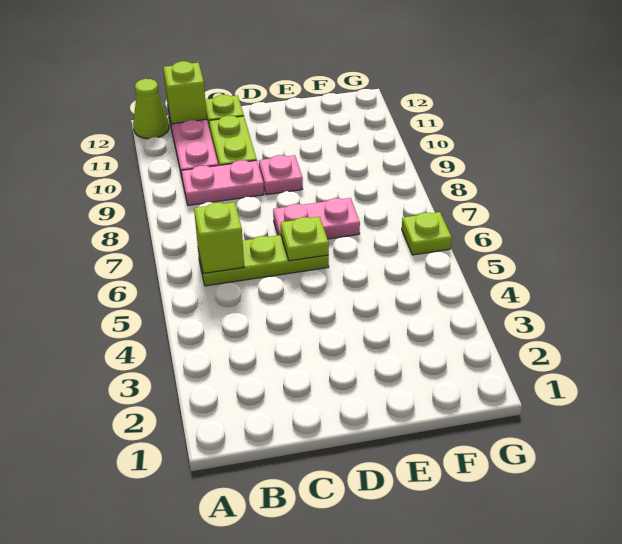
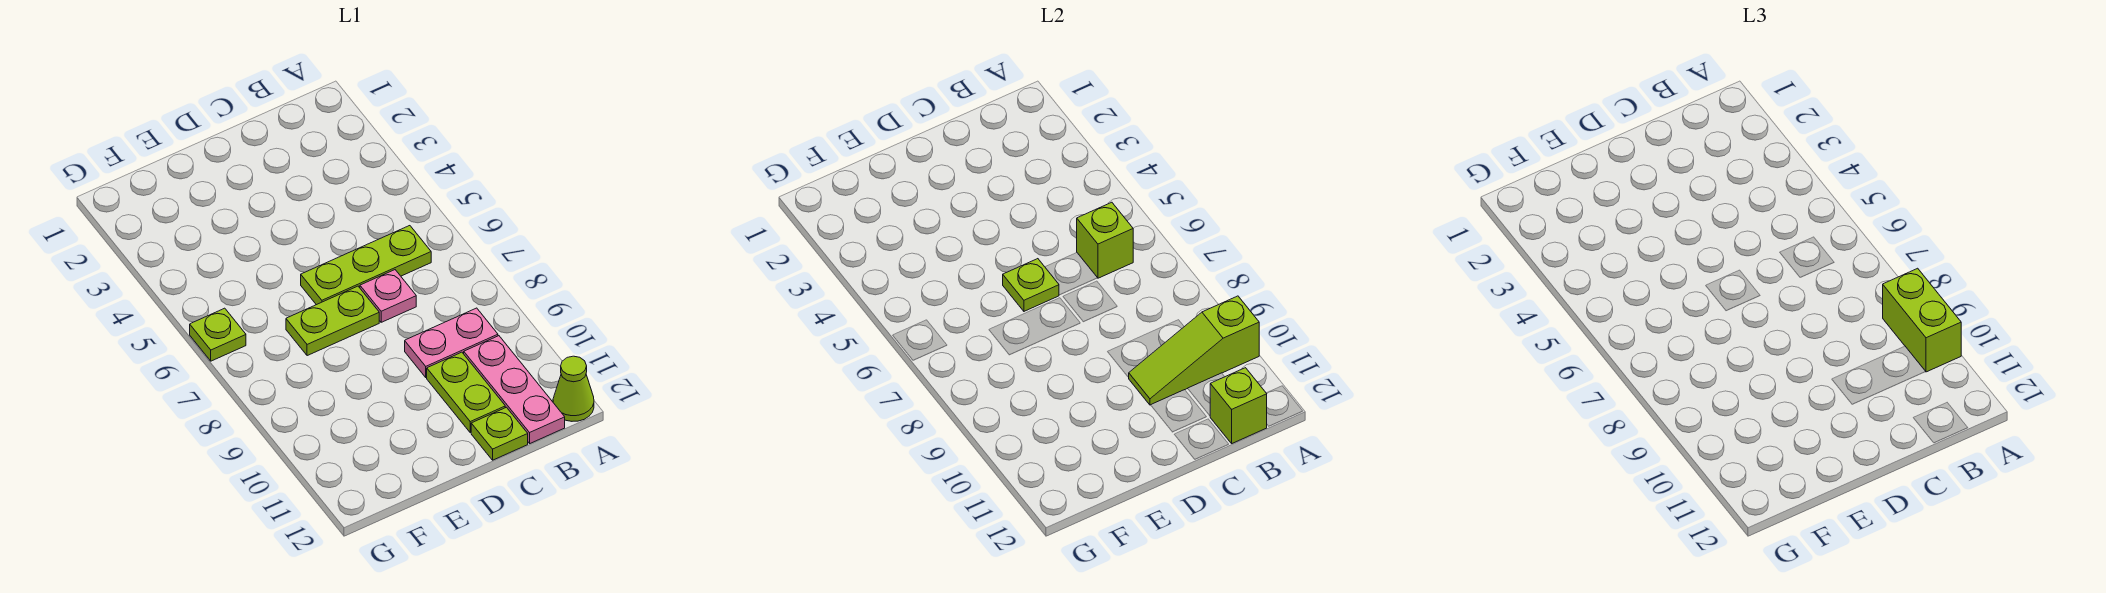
none -> lime 1x2 brick [1883,268,1961,372]
none -> lime 1x3 slope [1129,296,1259,405]
pink 1x2 plate [273,198,360,239] -> lime 1x2 plate [286,286,379,356]
pink 1x1 plate [259,155,303,195] -> pink 1x1 plate moved to [360,270,416,322]

